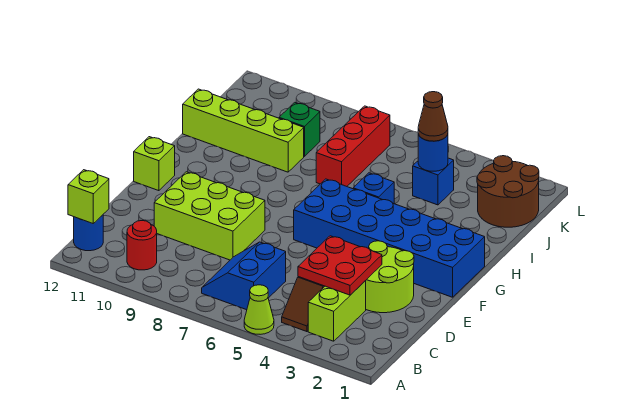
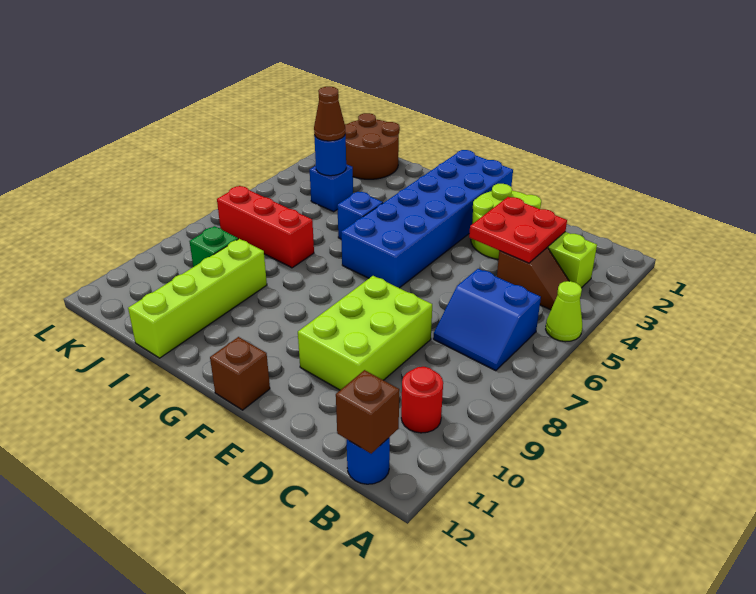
lime 1x1 brick [68,170,109,223] -> brown 1x1 brick [336,370,399,454]
lime 1x1 brick [134,137,175,191] -> brown 1x1 brick [210,337,270,410]

